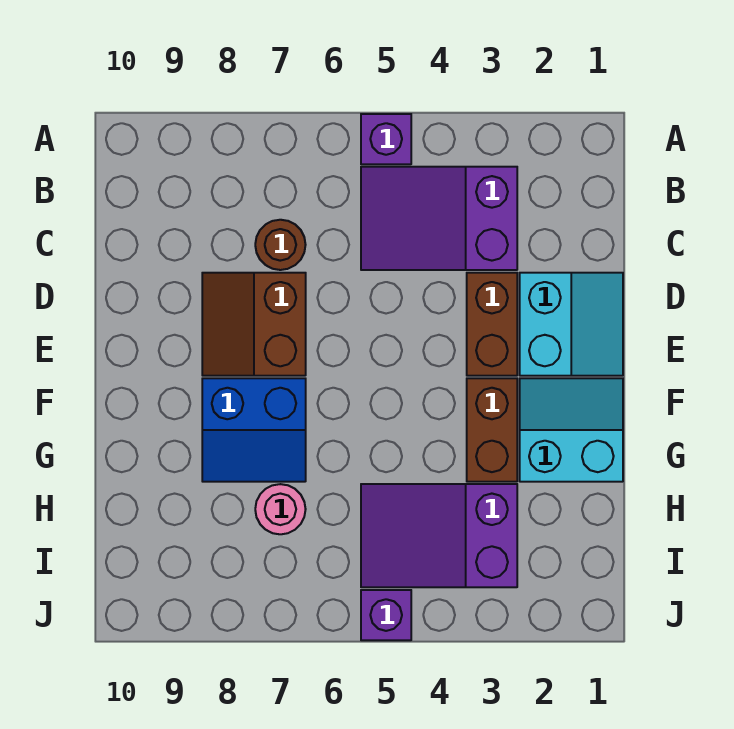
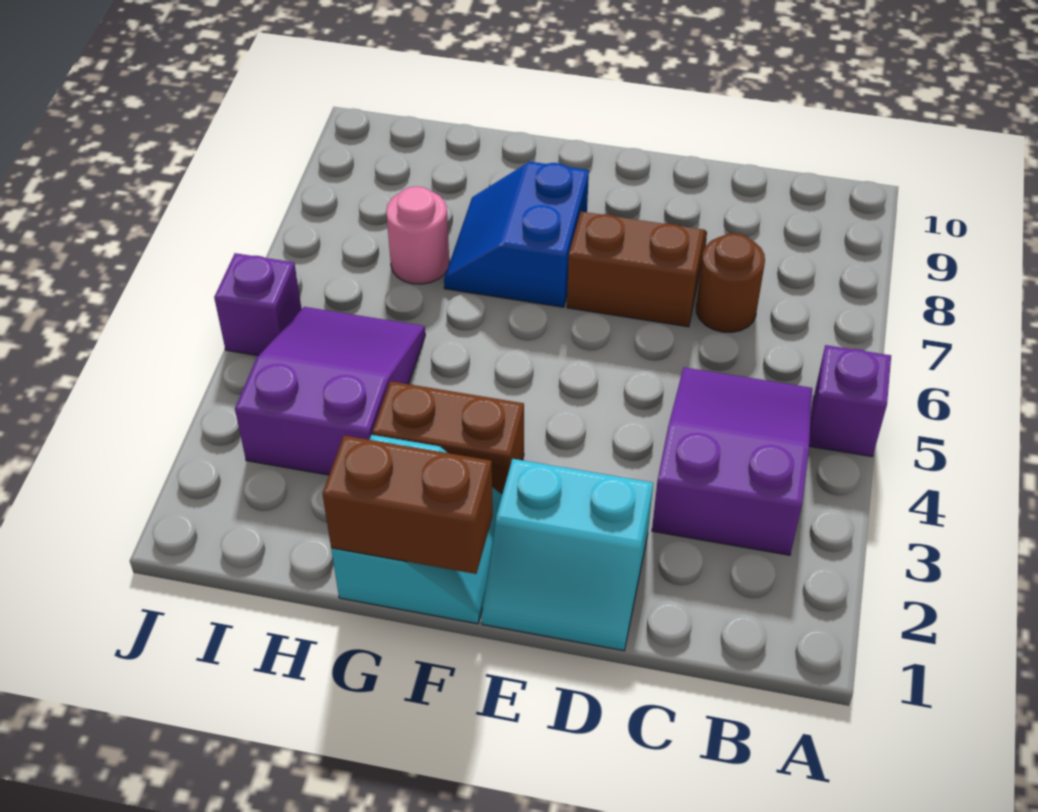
brown 1x2 brick [467,273,517,376] -> brown 1x2 brick moved to [323,436,493,574]

